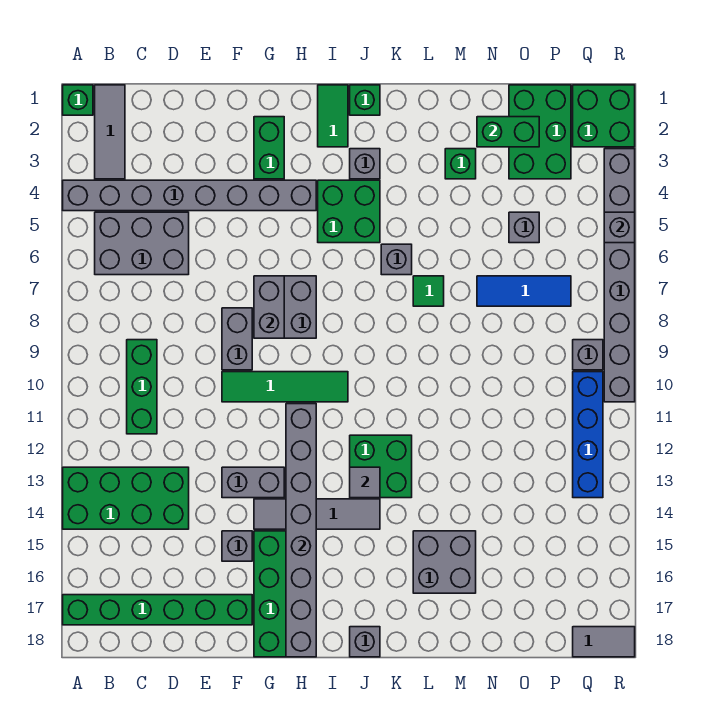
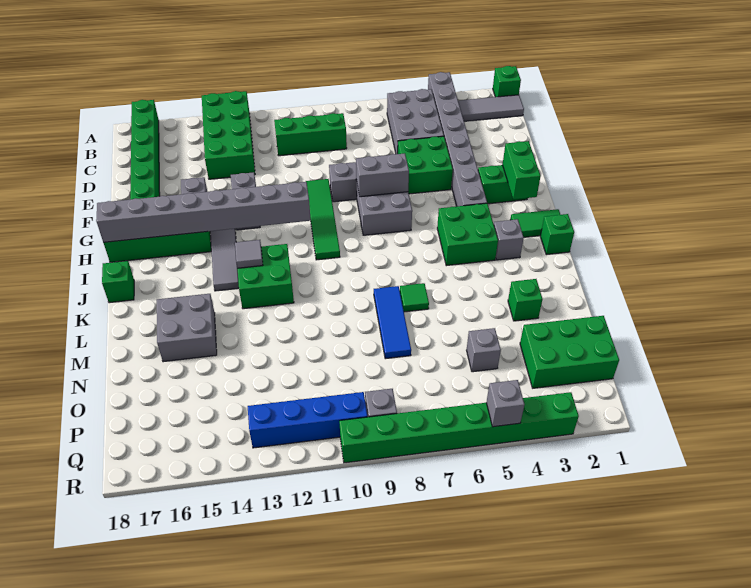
grey 1x1 brick [350,627,380,657] -> green 1x1 brick [102,261,134,303]
grey 1x1 brick [381,244,412,275] -> none
green 1x2 brick [477,117,539,147] -> green 1x2 brick moved to [503,141,541,199]
blue 1x3 tile [477,276,571,306] -> blue 1x3 tile moved to [374,286,411,359]
green 2x2 brick [573,85,635,147] -> green 2x2 brick moved to [398,136,453,194]
grey 1x2 tile [573,627,635,657] -> none
grey 1x8 brick [604,149,635,402] -> green 1x8 brick [339,392,579,463]

